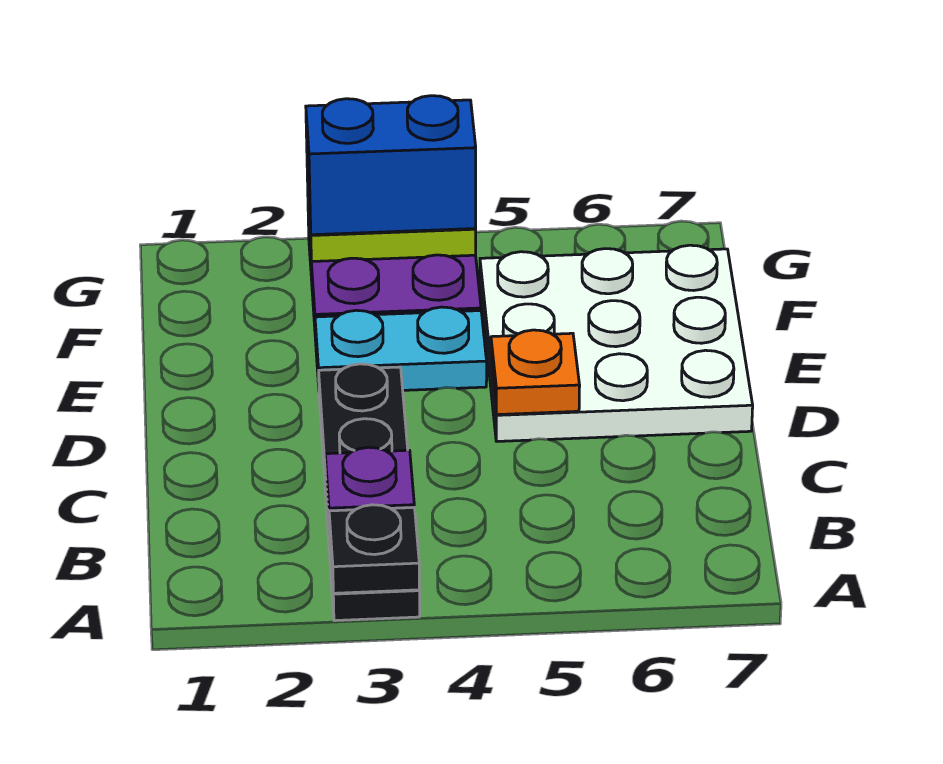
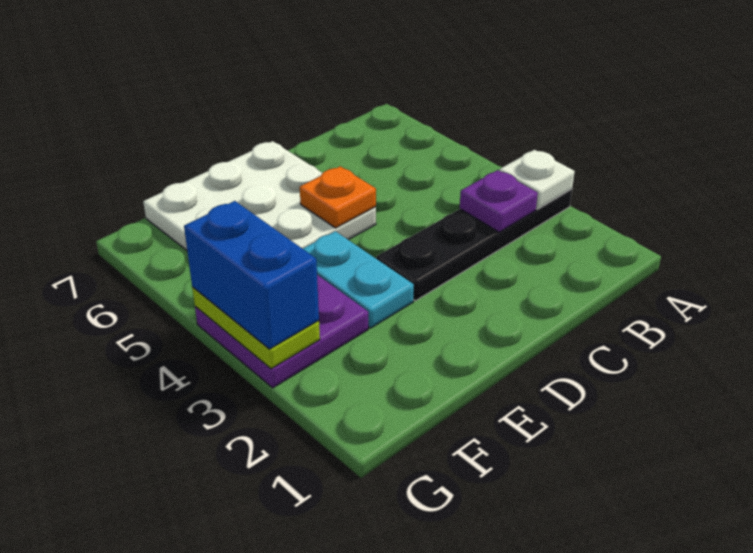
black 1x1 plate [329,505,420,593] -> white 1x1 plate [499,150,575,209]

